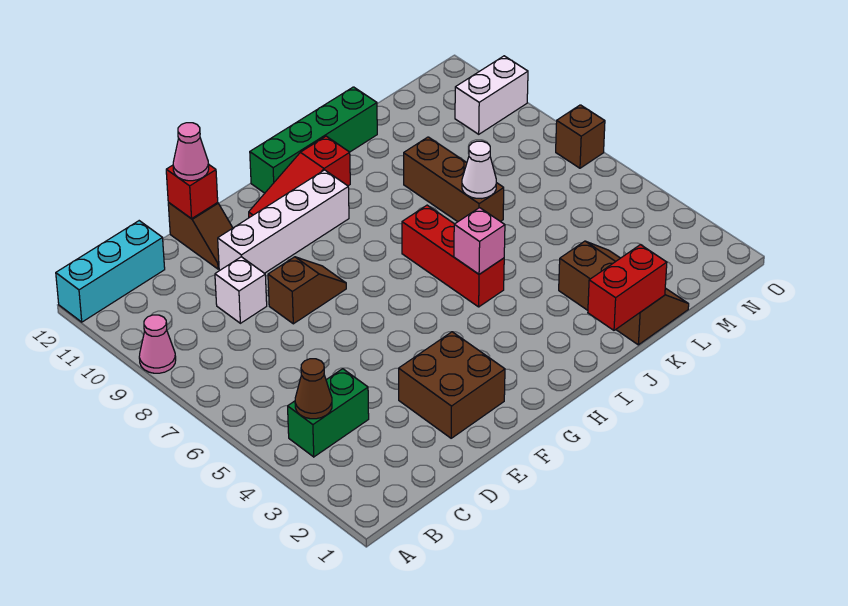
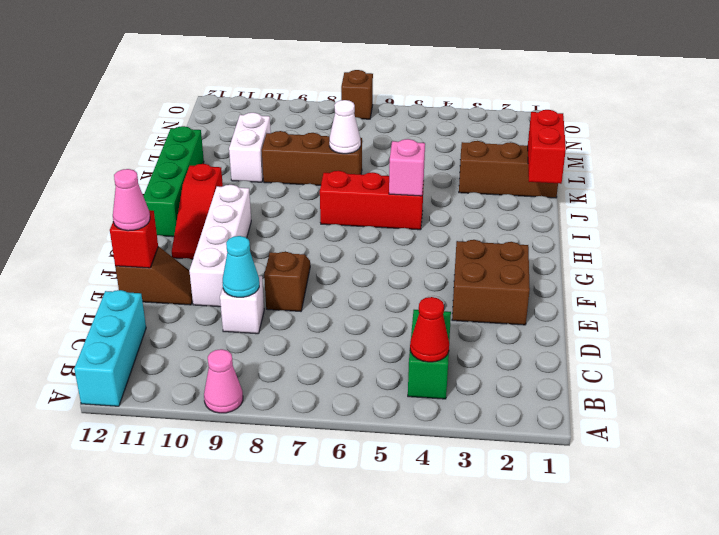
brown 1x1 cone [295,359,332,419] -> red 1x1 cone [410,297,449,362]
none -> cyan 1x1 cone [223,236,259,297]
white 1x2 brick [455,56,528,134] -> white 1x2 brick moved to [229,113,271,182]

